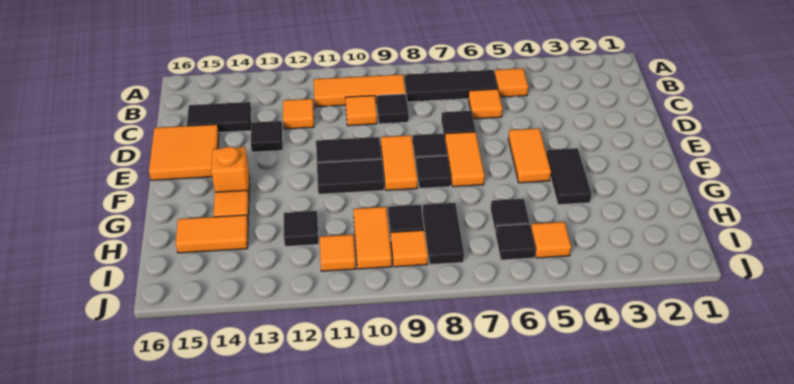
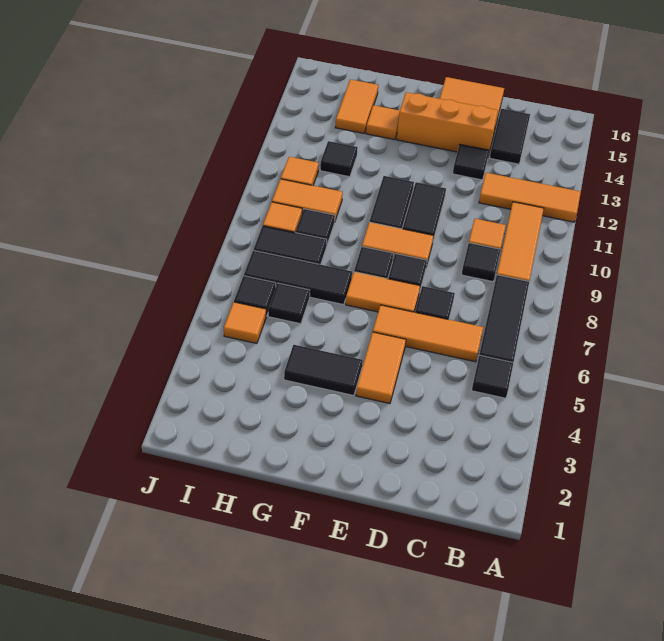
orange 1x1 tile [495,68,528,97] -> black 1x1 tile [472,355,513,398]
orange 1x1 tile [468,89,503,119] -> orange 1x3 tile [373,305,483,362]
orange 1x1 tile [283,99,314,129] -> orange 1x3 tile [479,173,581,222]
orange 1x2 tile [508,128,551,183] -> orange 1x2 tile turned to [356,332,406,404]
orange 1x1 brick [211,147,250,196] -> orange 1x3 brick [397,92,498,152]
none -> black 1x3 tile [244,250,352,305]

